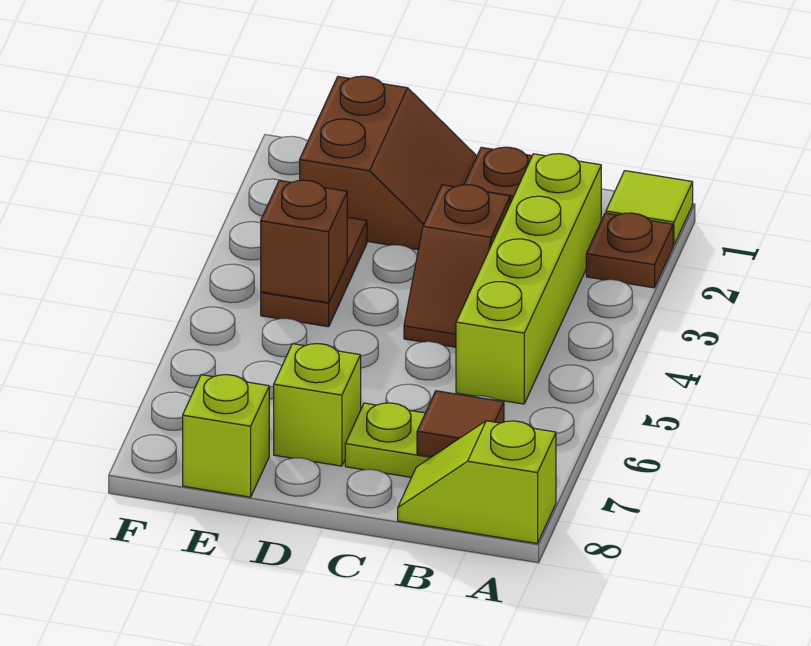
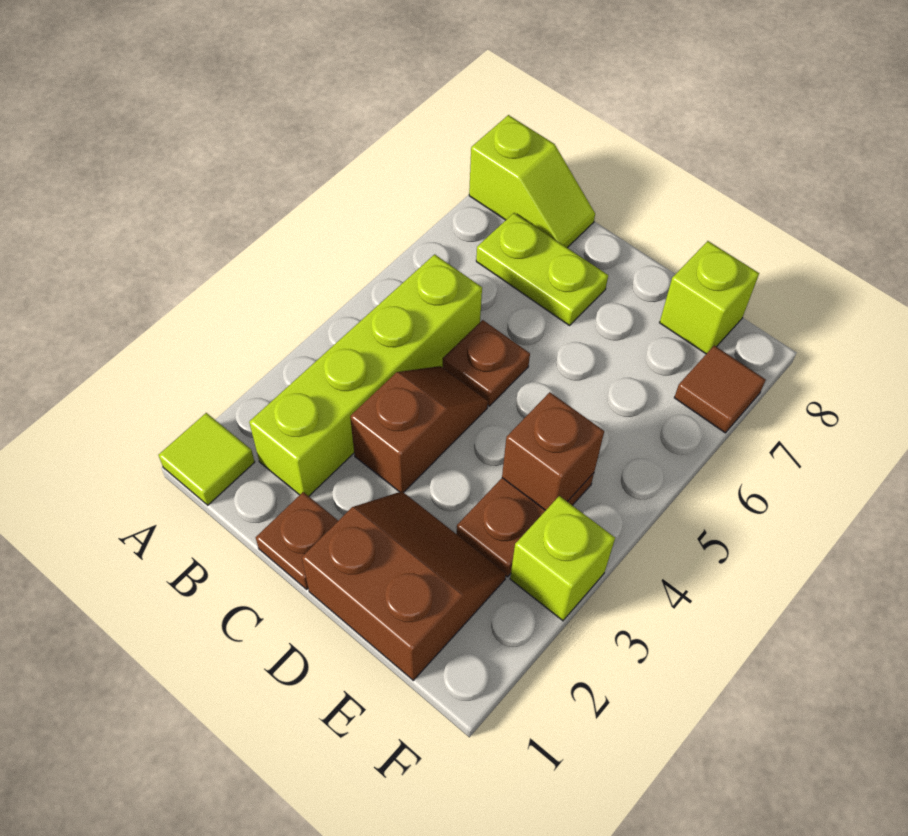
brown 1x1 plate [586,213,673,288] -> brown 1x1 plate moved to [443,320,530,406]
brown 1x1 tile [417,391,504,457] -> brown 1x1 tile moved to [674,346,766,433]
brown 2x2 slope [300,76,477,250] -> brown 2x2 slope turned to [302,491,506,680]
lime 1x1 brick [274,344,361,466] -> lime 1x1 brick moved to [510,496,615,621]

